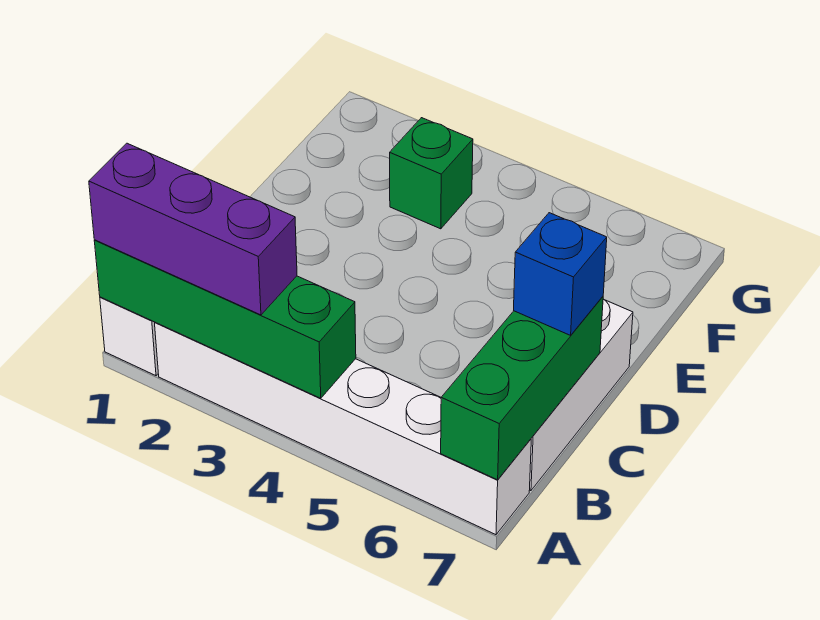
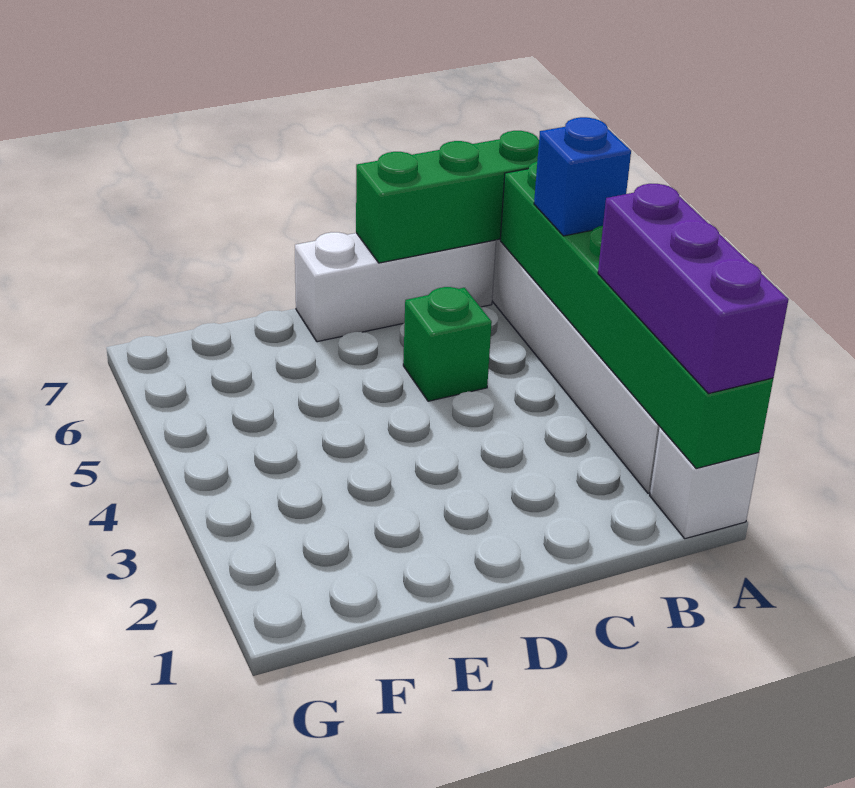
green 1x4 brick [94,240,356,398] -> green 1x6 brick [500,161,773,469]
blue 1x1 brick [514,213,607,335] -> blue 1x1 brick moved to [534,117,631,236]
green 1x1 brick [390,118,473,229] -> green 1x1 brick moved to [403,287,492,401]

